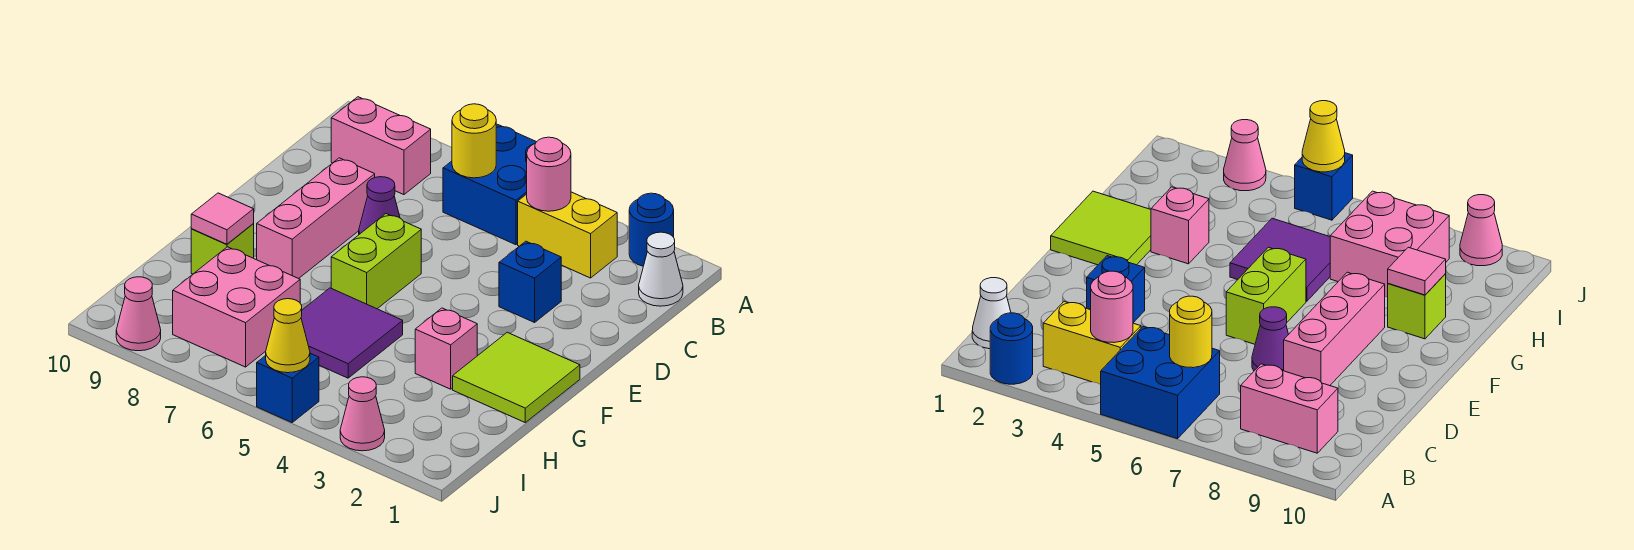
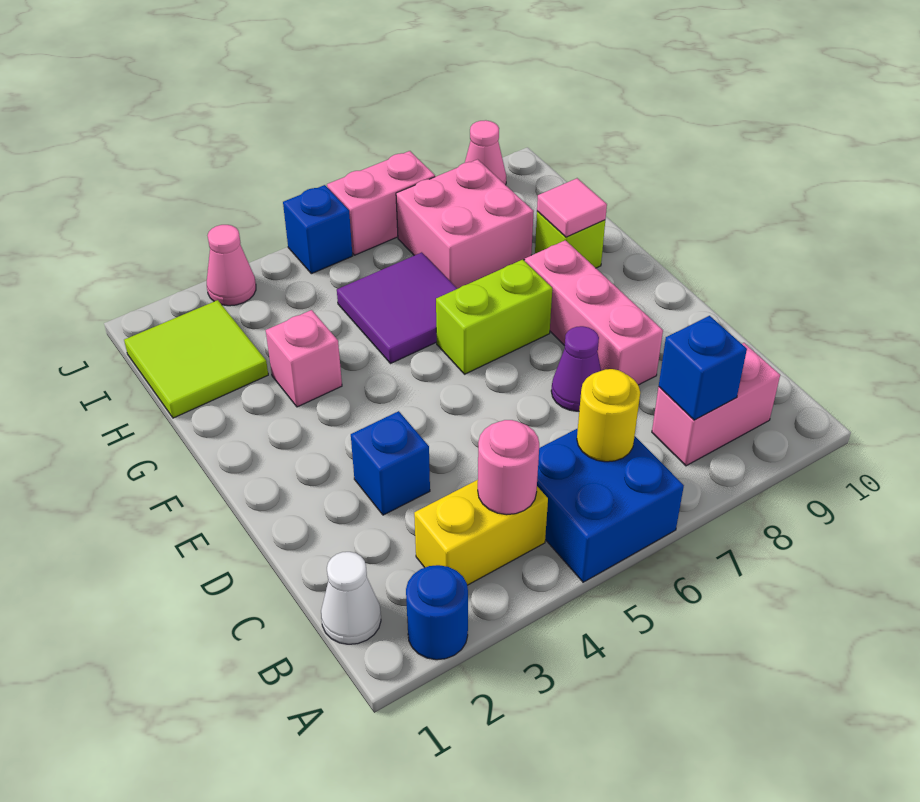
none -> blue 1x1 brick [659,316,747,420]
lime 1x2 brick [331,214,421,309] -> lime 1x2 brick turned to [436,260,552,374]
lime 2x2 tile [453,332,580,422] -> lime 2x2 tile moved to [124,300,268,418]
yellow 1x1 cone [265,299,310,373] -> none
none -> pink 1x2 brick [327,151,435,255]

